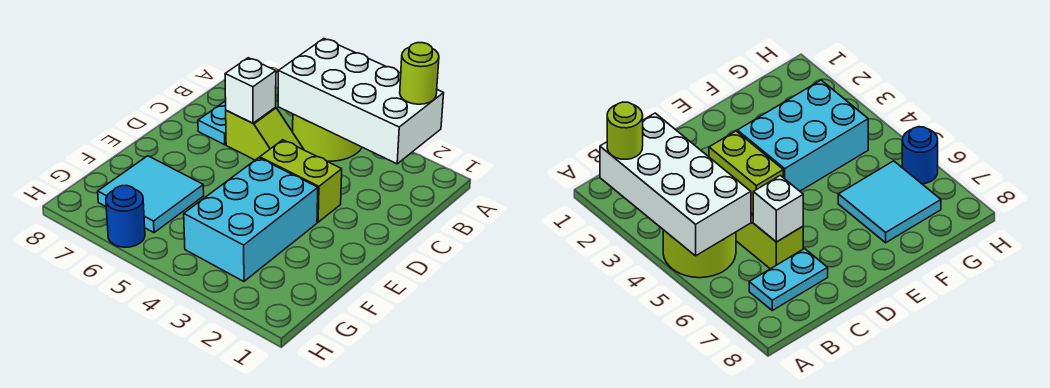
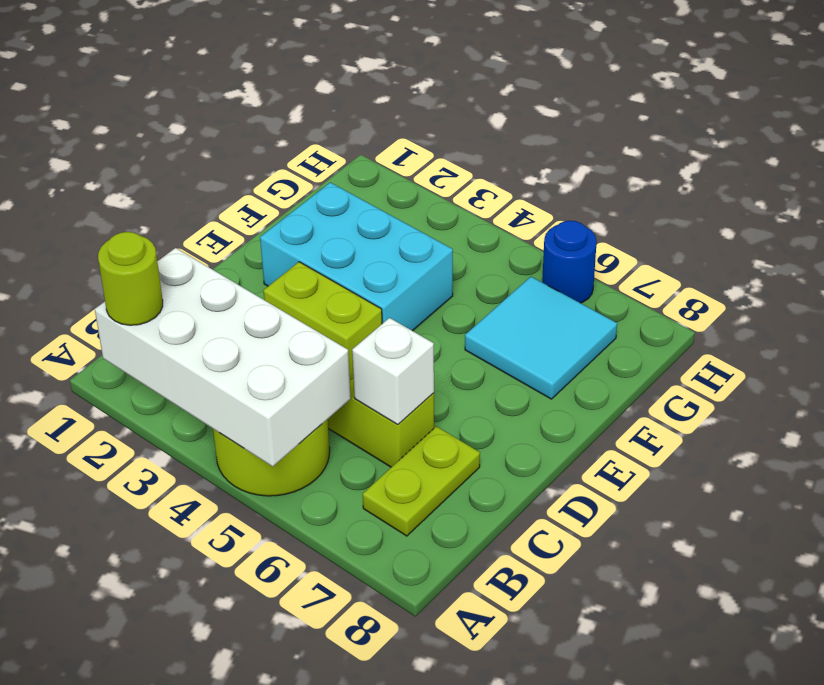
cyan 1x2 plate [198,101,226,145] -> lime 1x2 plate [363,426,480,536]
cyan 2x3 brick [184,158,318,281] -> cyan 2x3 brick turned to [260,182,453,331]

